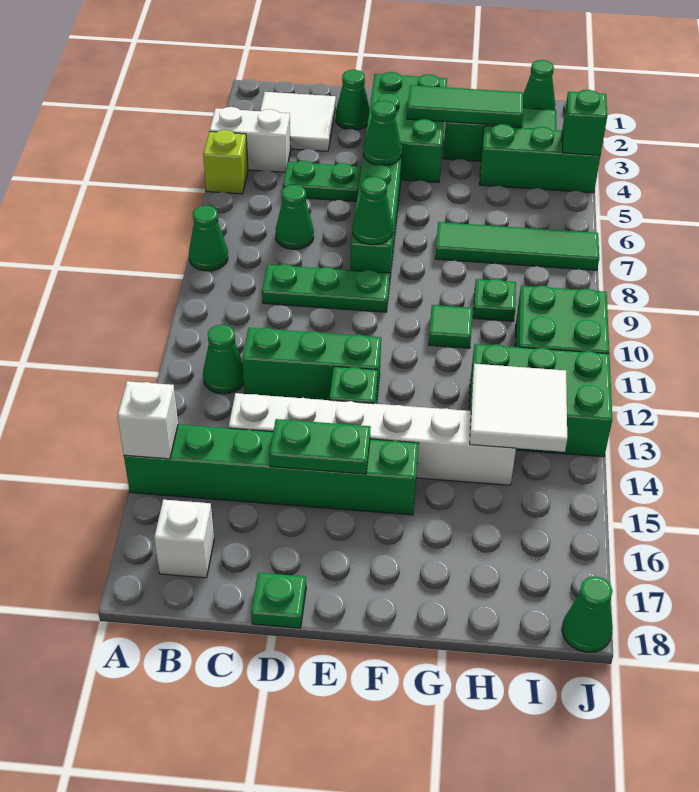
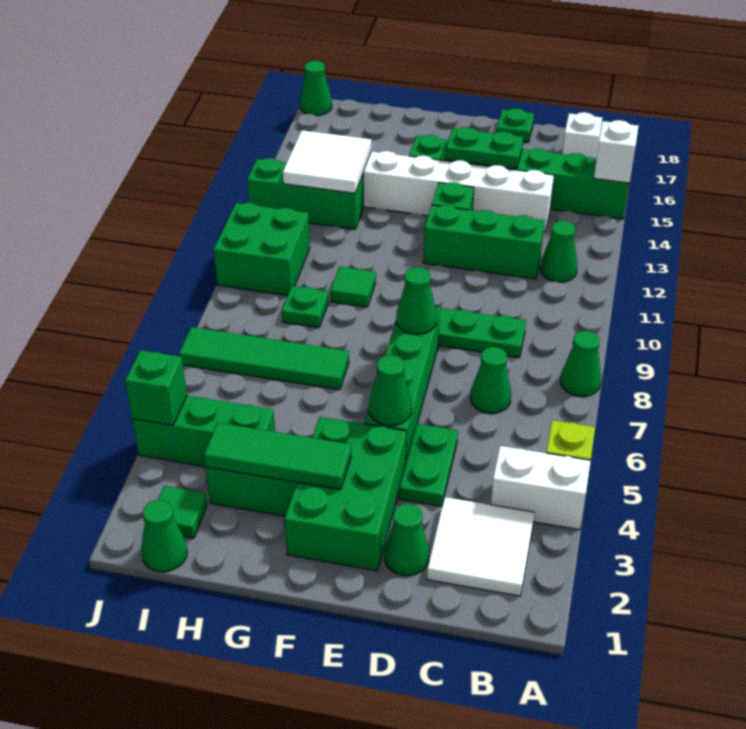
green 1x2 plate [283,161,361,202] -> green 1x2 plate turned to [399,424,458,506]
green 2x3 brick [469,344,612,457] -> green 1x3 brick [247,158,363,229]

